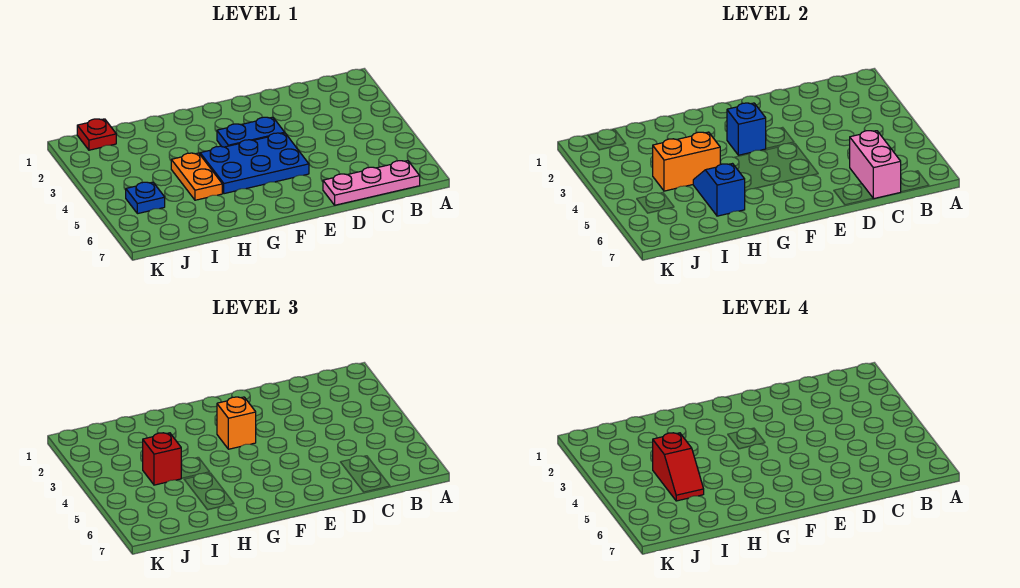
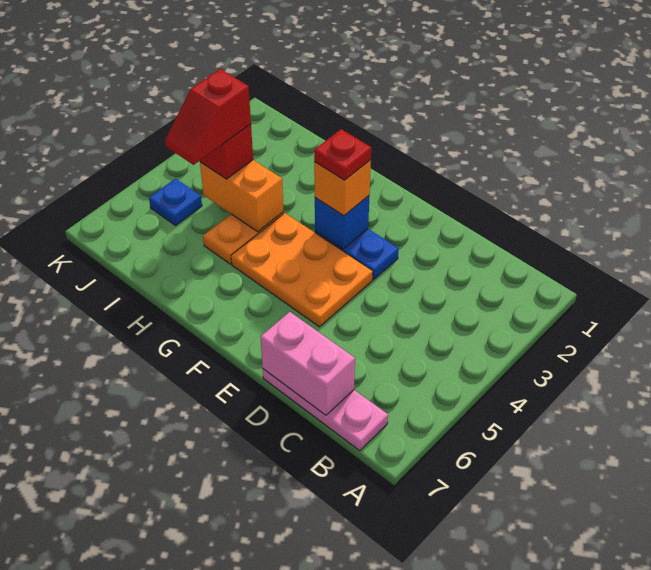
pink 1x2 brick [850,131,901,199] -> pink 1x2 brick turned to [261,312,355,415]
blue 2x3 plate [200,133,309,194] -> orange 2x3 plate [231,213,373,327]
blue 1x2 slope [693,164,745,216] -> none
red 1x1 plate [77,119,116,150] -> red 1x1 plate moved to [314,129,371,180]

